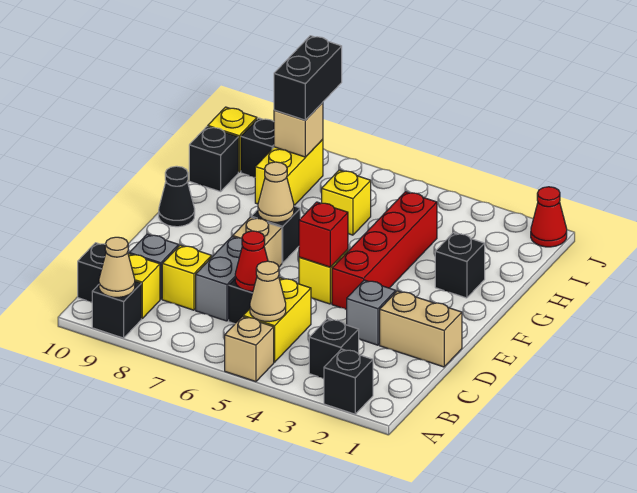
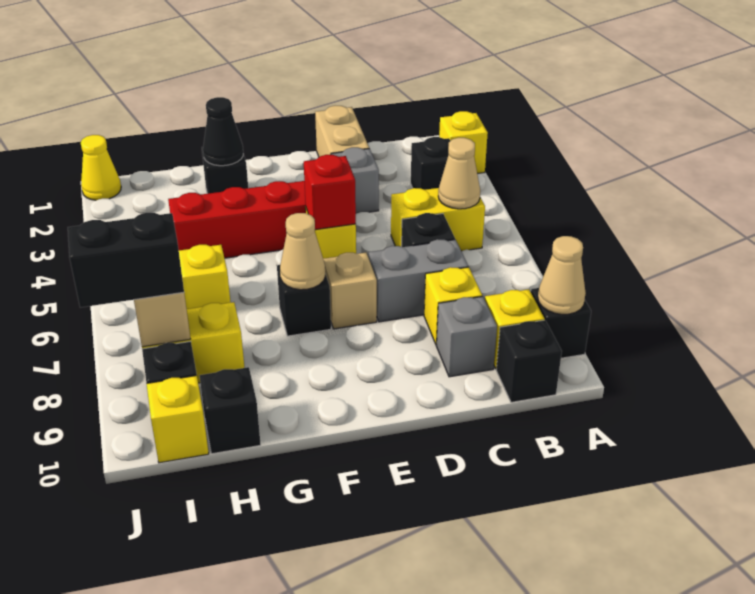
black 1x1 brick [324,349,373,414] -> yellow 1x1 brick [439,111,488,174]
tan 1x1 brick [225,317,274,382] -> none
red 1x1 cone [235,231,268,291] -> none
black 1x1 cone [159,166,195,227] -> black 1x1 cone moved to [203,97,243,166]
red 1x1 cone [531,187,567,247] -> yellow 1x1 cone [81,135,121,200]

